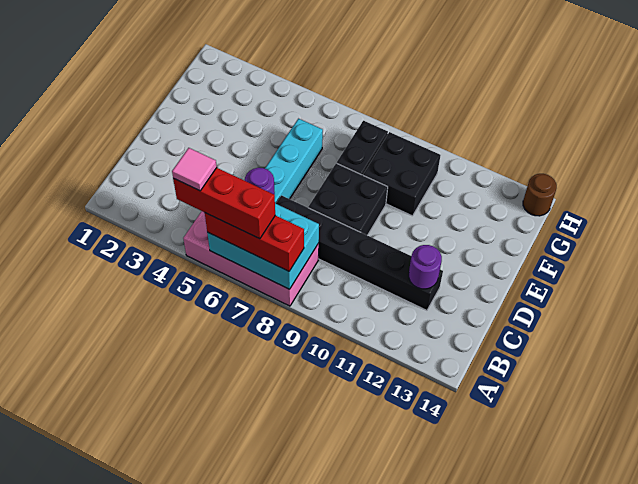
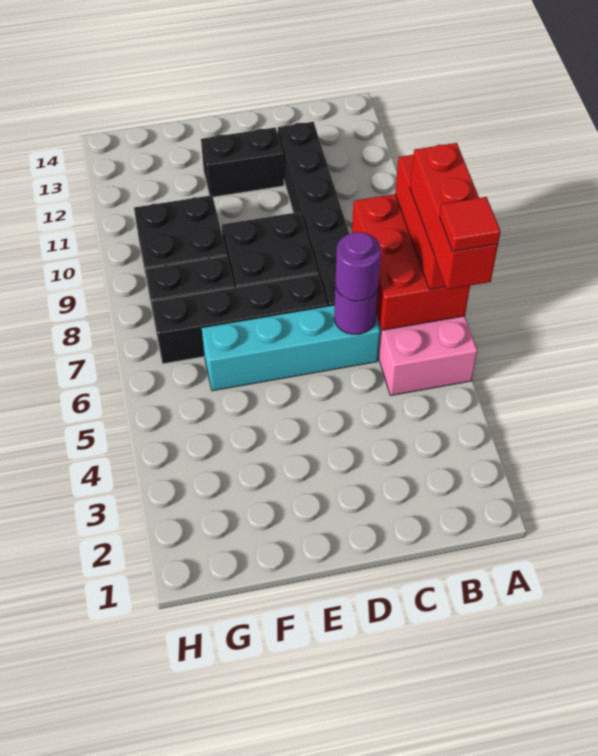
pink 1x1 tile [172,148,217,191] -> red 1x1 tile [440,197,501,251]
cyan 2x3 brick [207,204,319,289] -> red 2x3 brick [352,194,470,330]
purple 1x1 round brick [409,245,442,289] -> purple 1x1 round brick moved to [335,232,381,301]
none -> black 1x4 brick [152,274,327,364]
none -> black 1x2 brick [201,127,284,197]
brown 1x1 round brick [523,174,557,216] -> none

